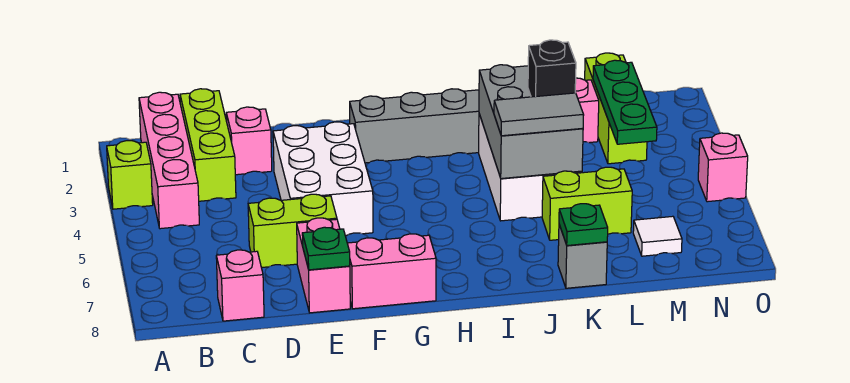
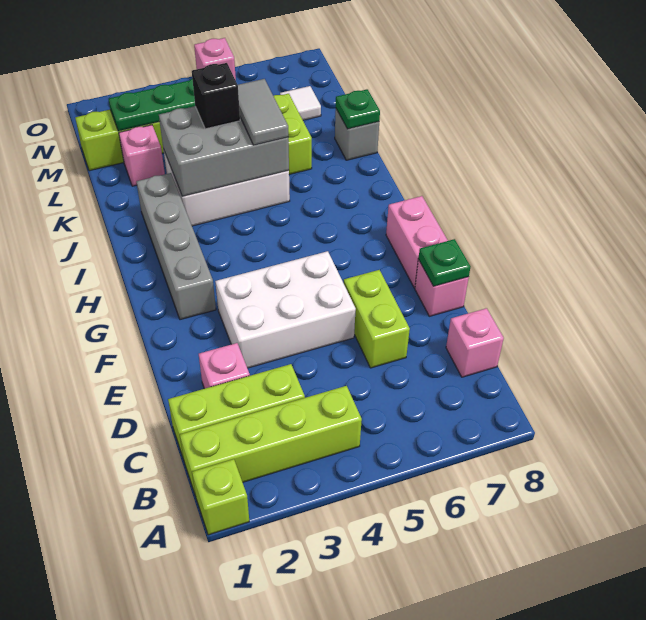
lime 1x1 brick [107,141,153,209] -> lime 1x1 brick moved to [192,459,249,535]
pink 1x4 brick [139,92,199,229] -> lime 1x4 brick [180,386,362,496]
pink 1x2 brick [297,218,350,313] -> pink 1x1 brick [415,260,469,316]

